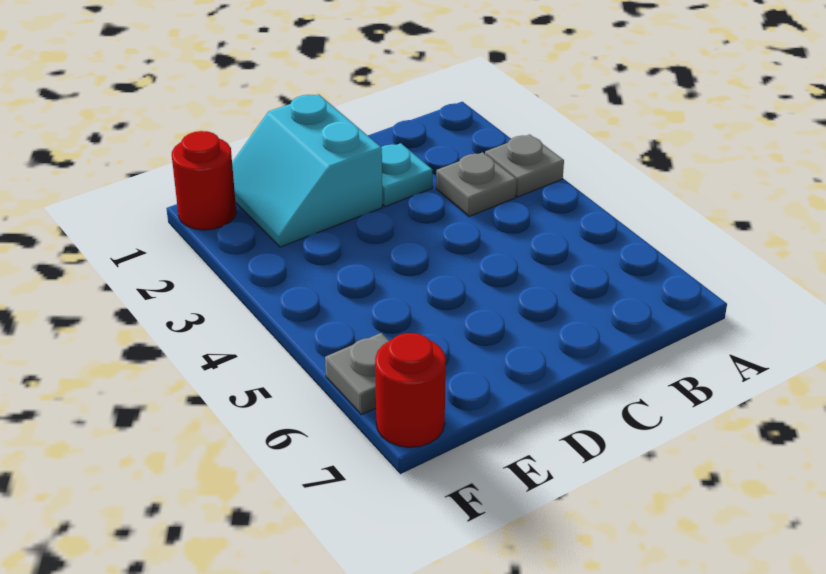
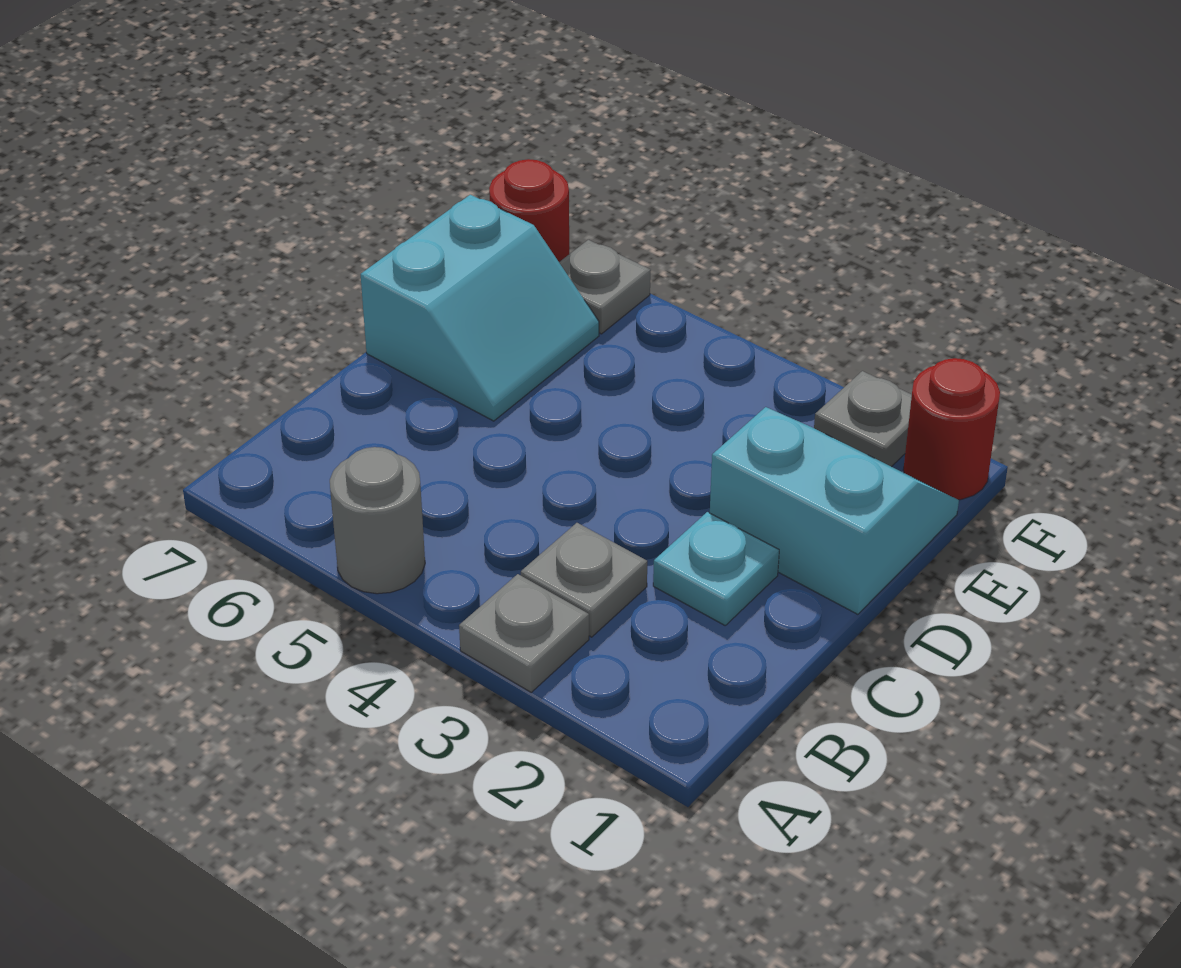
none -> grey 1x1 round brick [330,447,425,594]
none -> cyan 2x2 slope [360,195,599,421]
none -> grey 1x1 plate [814,371,912,467]

